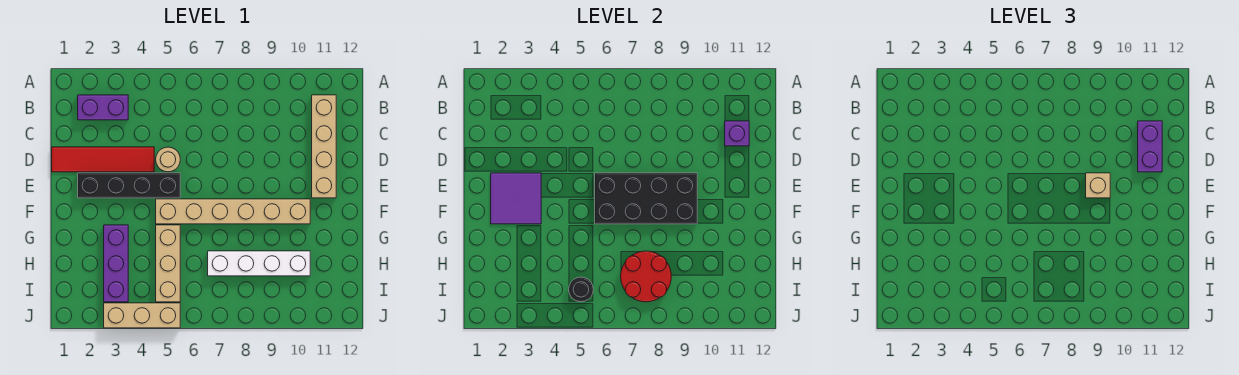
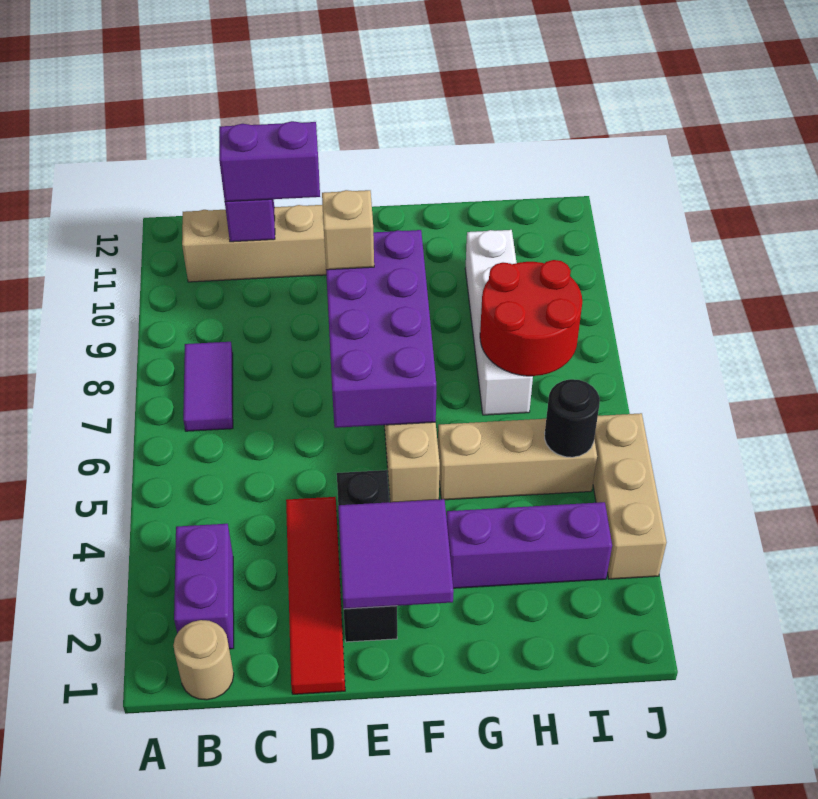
none -> purple 1x2 tile [183,342,233,431]
tan 1x1 round brick [156,147,180,172] -> tan 1x1 round brick moved to [173,620,234,700]
black 1x4 brick [78,173,180,198] -> black 1x3 brick [337,470,397,642]
black 2x4 brick [595,173,697,224] -> purple 2x4 brick [326,230,436,428]

